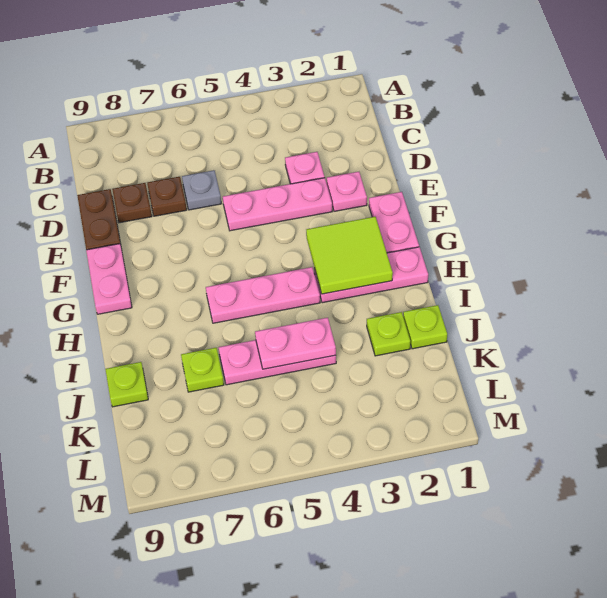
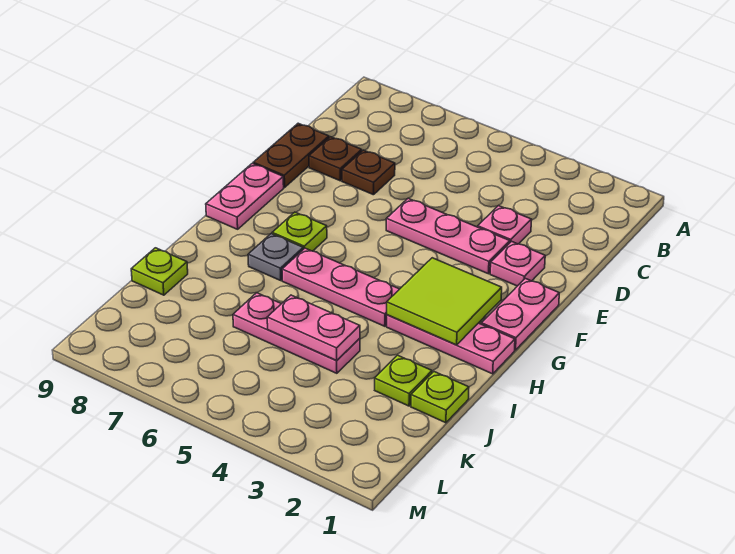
grey 1x1 plate [182,170,221,210] -> grey 1x1 plate moved to [248,234,303,280]
lime 1x1 plate [181,348,224,392] -> lime 1x1 plate moved to [272,212,327,251]

